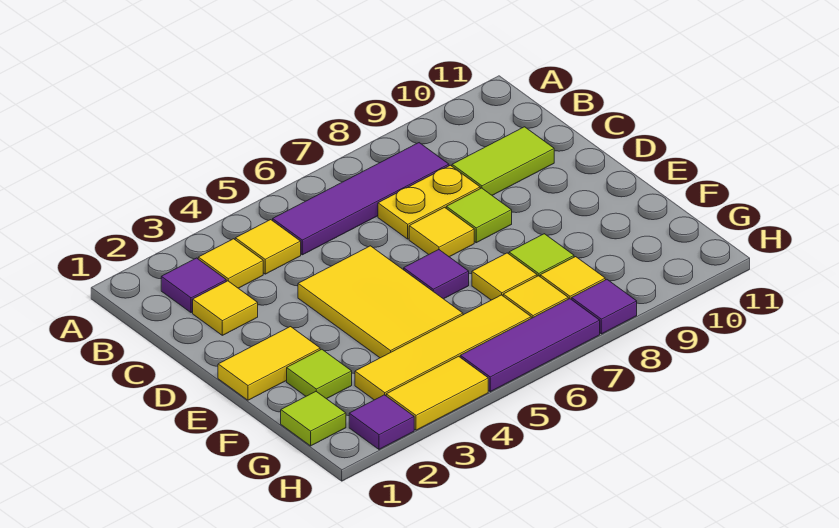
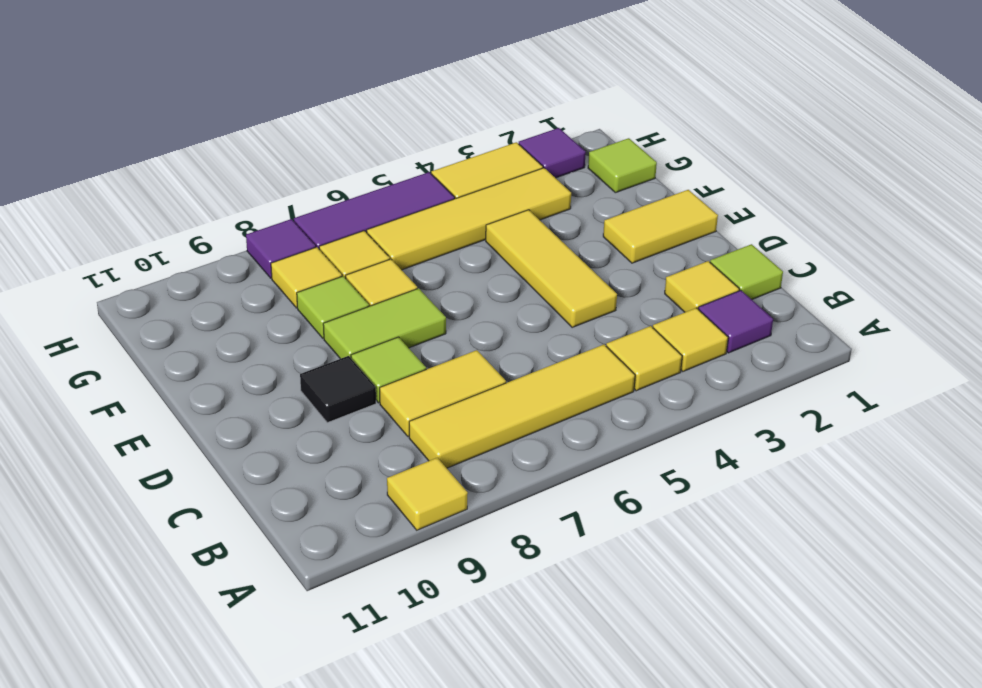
purple 1x4 tile [273,143,449,255] -> yellow 1x4 tile [409,345,635,468]
yellow 1x2 plate [378,165,480,239] -> yellow 1x2 tile [380,350,506,437]
lime 1x2 tile [452,127,554,195] -> lime 1x2 tile moved to [323,288,446,359]
yellow 2x3 tile [298,246,463,358] -> yellow 1x3 tile [486,210,617,327]
yellow 1x1 tile [409,207,474,257] -> yellow 1x1 tile moved to [387,458,468,530]
none -> black 1x1 tile [300,356,376,423]
purple 1x1 tile [404,250,469,299] -> none
lime 1x1 tile [287,349,352,399] -> lime 1x1 tile moved to [710,244,783,300]

